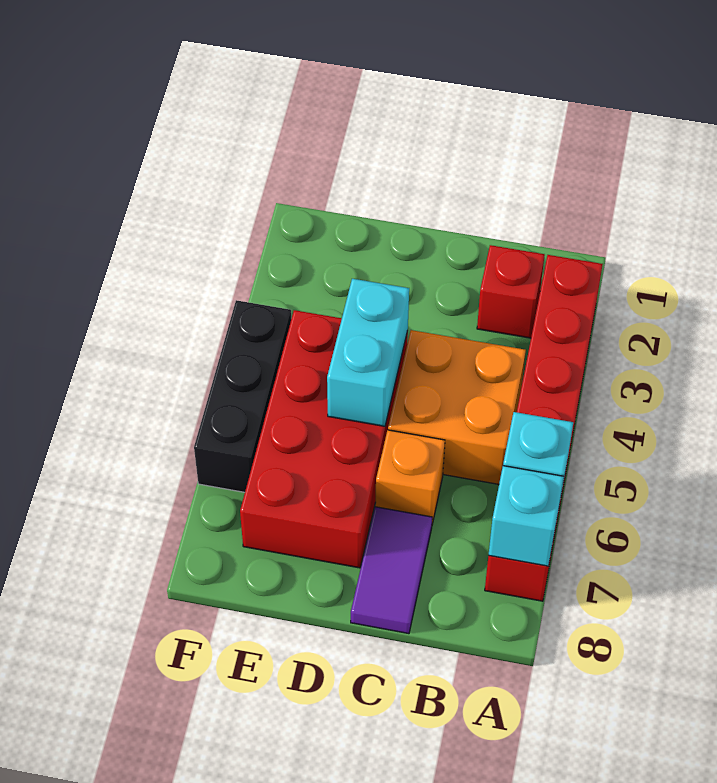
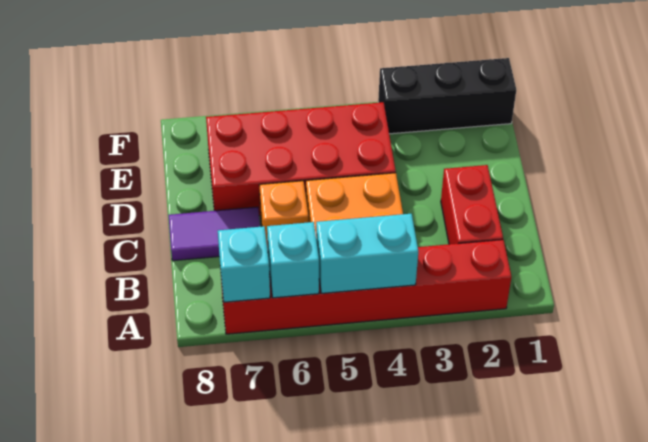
red 1x1 brick [477,245,545,338] -> red 1x2 brick [441,165,503,244]
cyan 1x2 brick [327,279,409,426] -> cyan 1x2 brick moved to [316,214,418,293]
black 1x3 brick [194,300,291,492] -> black 1x3 brick moved to [378,58,516,134]

